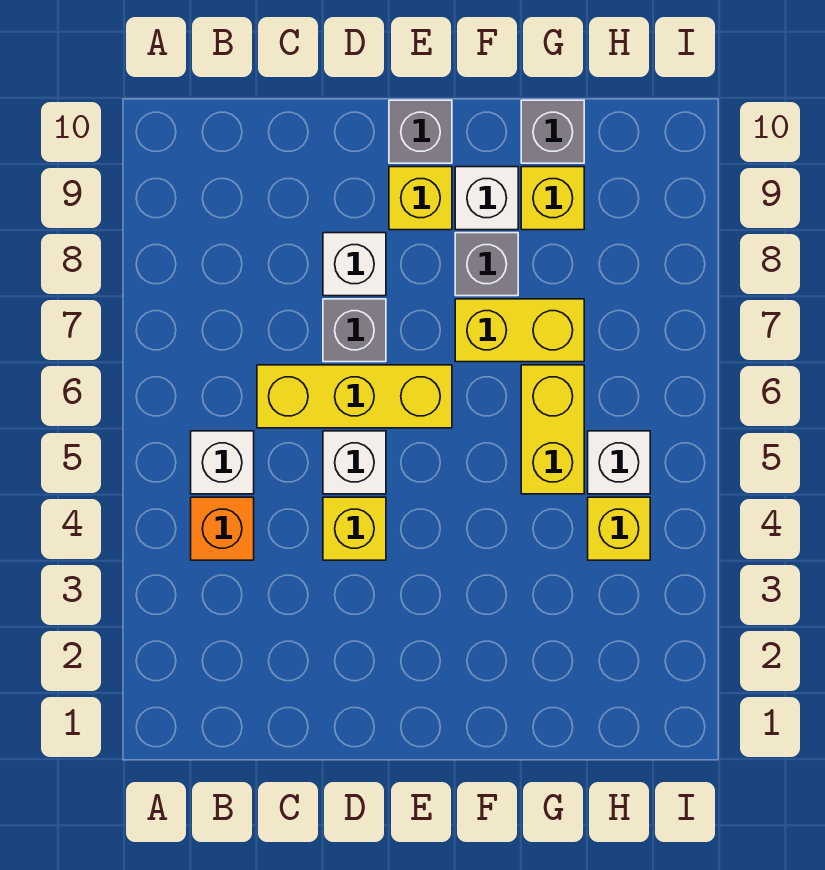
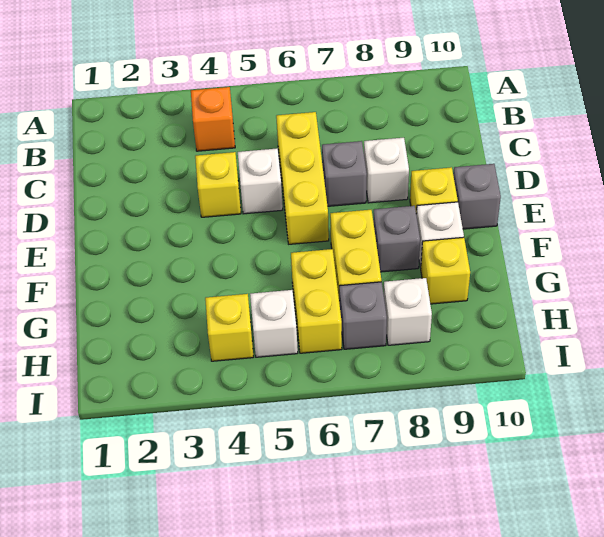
white 1x1 brick [191,431,254,494] -> white 1x1 brick moved to [384,278,432,345]
yellow 1x2 brick [521,365,584,494] -> yellow 1x2 brick turned to [291,249,342,353]
grey 1x1 brick [521,100,584,163] -> grey 1x1 brick moved to [339,282,387,349]

